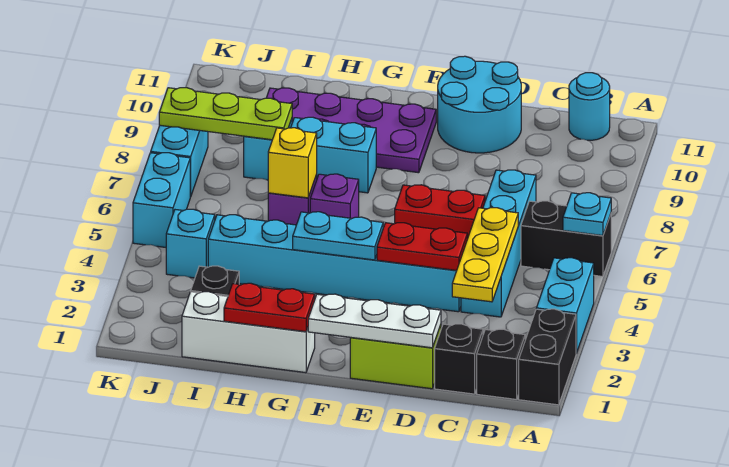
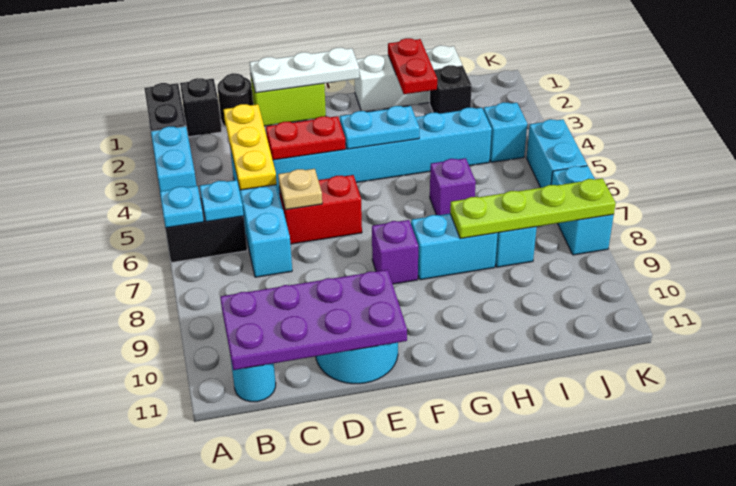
none -> cyan 1x1 plate [200,180,244,222]
black 1x1 brick [435,324,483,394] -> black 1x1 round brick [218,73,253,127]
none -> tan 1x1 plate [278,169,322,210]
purple 2x4 plate [267,88,436,173] -> purple 2x4 plate moved to [220,270,407,370]
red 1x2 plate [224,283,315,332] -> red 1x2 plate turned to [388,38,437,94]
purple 1x1 brick [310,174,359,218] -> purple 1x1 brick moved to [372,220,418,284]
yellow 1x1 brick [268,128,317,198] -> none
lime 1x3 plate [159,88,292,140] -> lime 1x4 plate [450,178,616,239]

